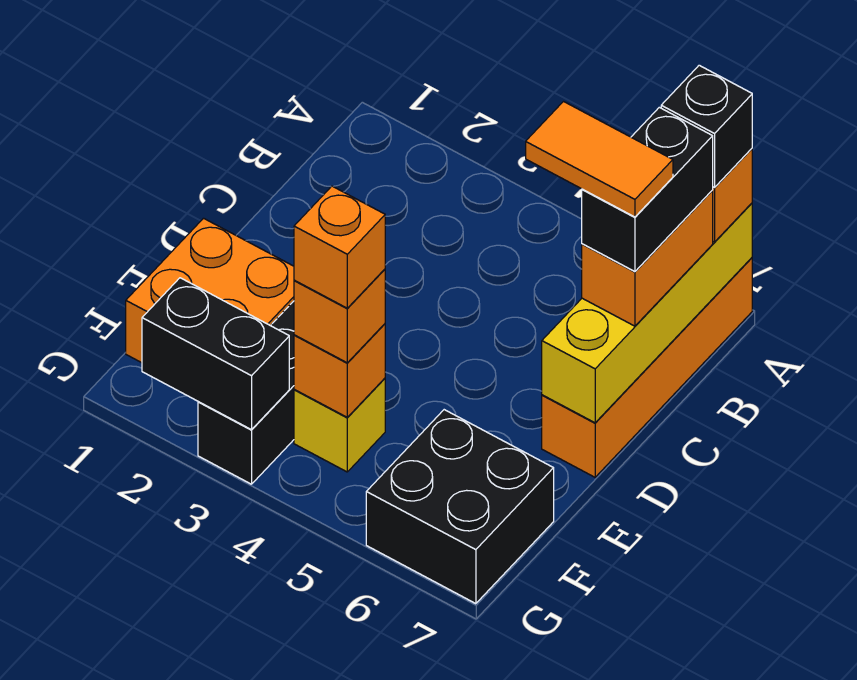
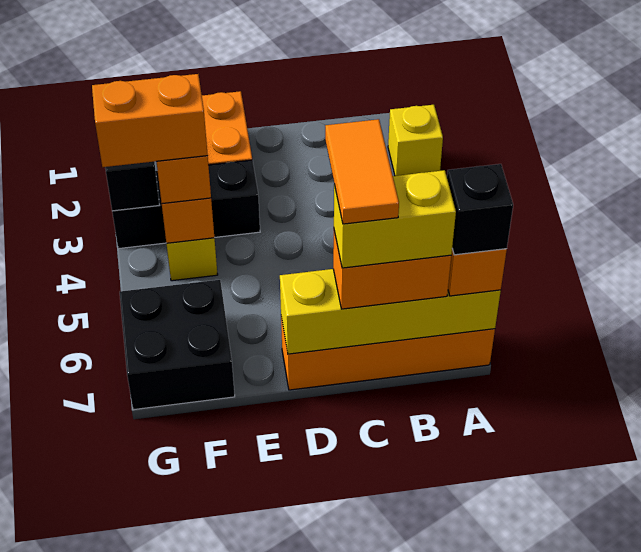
none -> yellow 1x1 brick [388,105,443,176]
black 1x2 brick [582,107,713,272] -> yellow 1x2 brick [334,170,456,268]
orange 1x1 brick [294,186,385,308] -> orange 1x2 brick [92,74,208,167]

